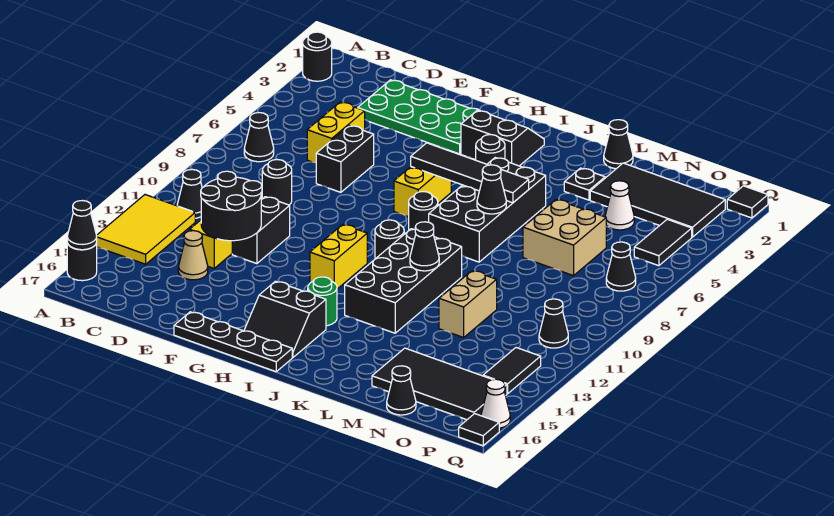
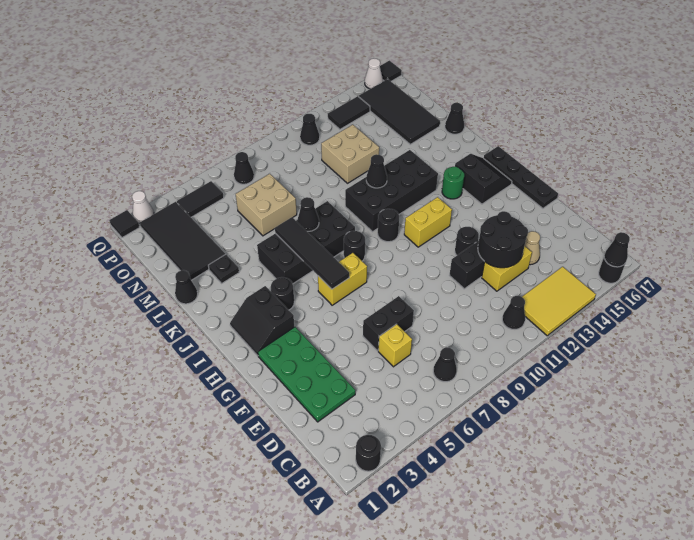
yellow 1x2 brick [307,102,365,163] -> yellow 1x1 brick [378,324,412,367]
black 1x1 round brick [262,160,292,205] -> black 1x1 round brick moved to [455,227,479,255]
tan 1x2 brick [439,271,497,337] -> tan 2x2 brick [321,125,379,183]
white 1x1 cone [605,181,634,230] -> white 1x1 cone moved to [132,191,154,223]
black 1x1 cone [387,366,416,415] -> black 1x1 cone moved to [445,103,464,134]

